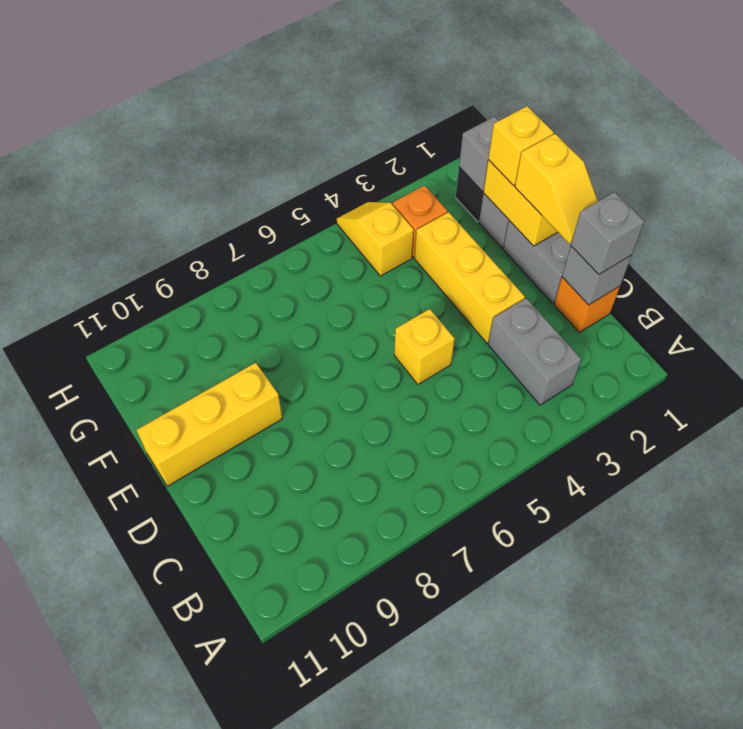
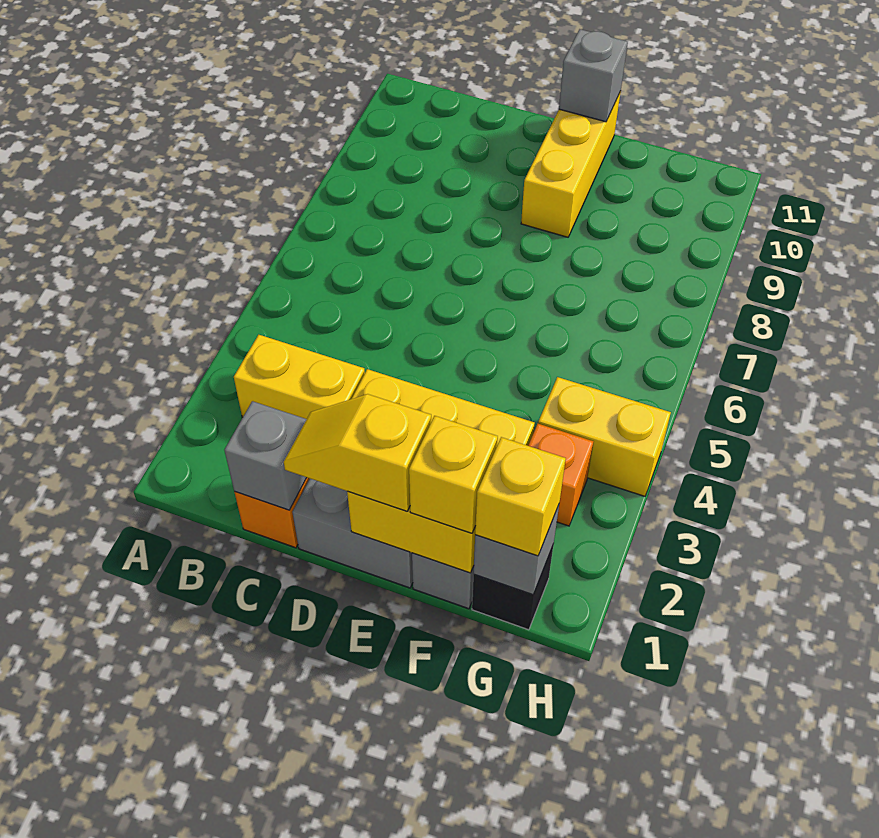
grey 1x2 brick [488,298,581,405] -> yellow 1x2 brick [234,335,365,419]
grey 1x1 brick [571,192,644,274] -> grey 1x1 brick moved to [559,29,628,122]
yellow 1x1 brick [394,309,455,384] -> yellow 1x1 brick moved to [475,437,566,556]
yellow 1x2 slope [337,202,414,276] -> yellow 1x2 brick [538,377,671,496]

